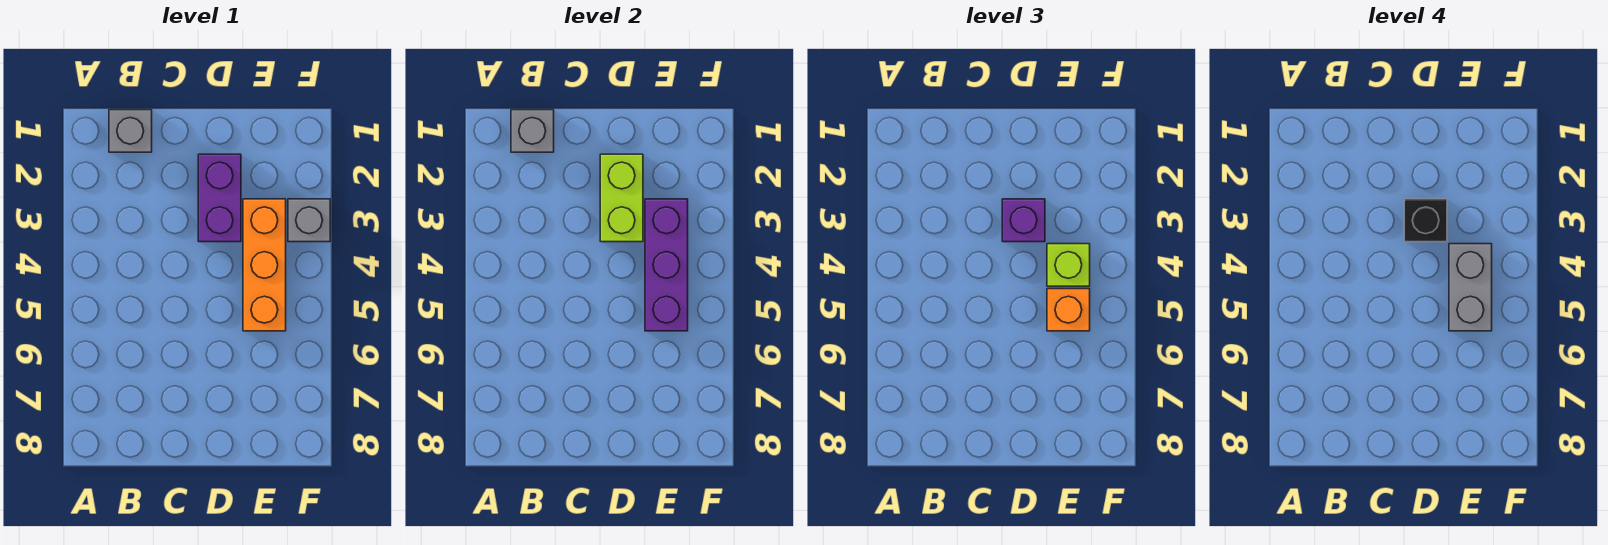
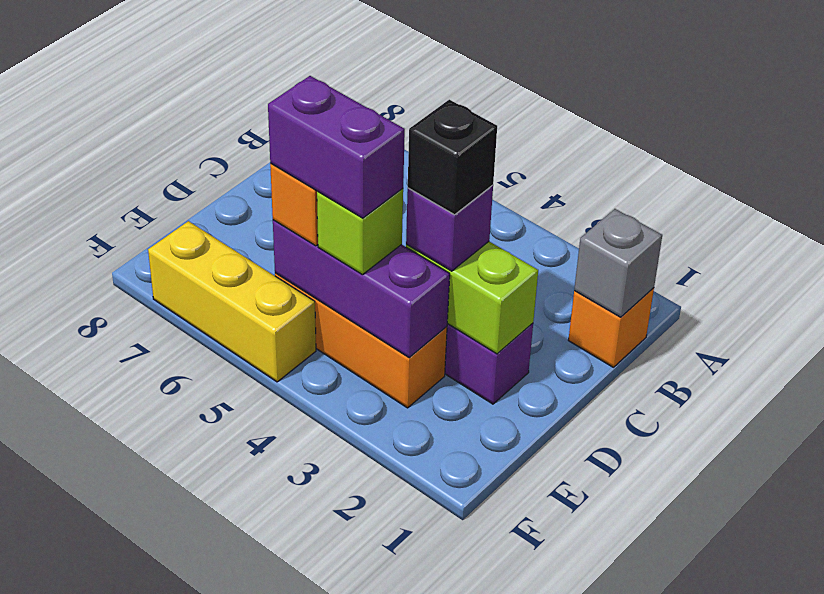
grey 1x1 brick [109,110,152,152] -> orange 1x1 brick [568,288,654,367]
grey 1x2 brick [1449,244,1492,331] -> purple 1x2 brick [268,76,405,218]
grey 1x1 brick [288,199,330,242] -> none
none -> yellow 1x3 brick [148,221,316,382]

